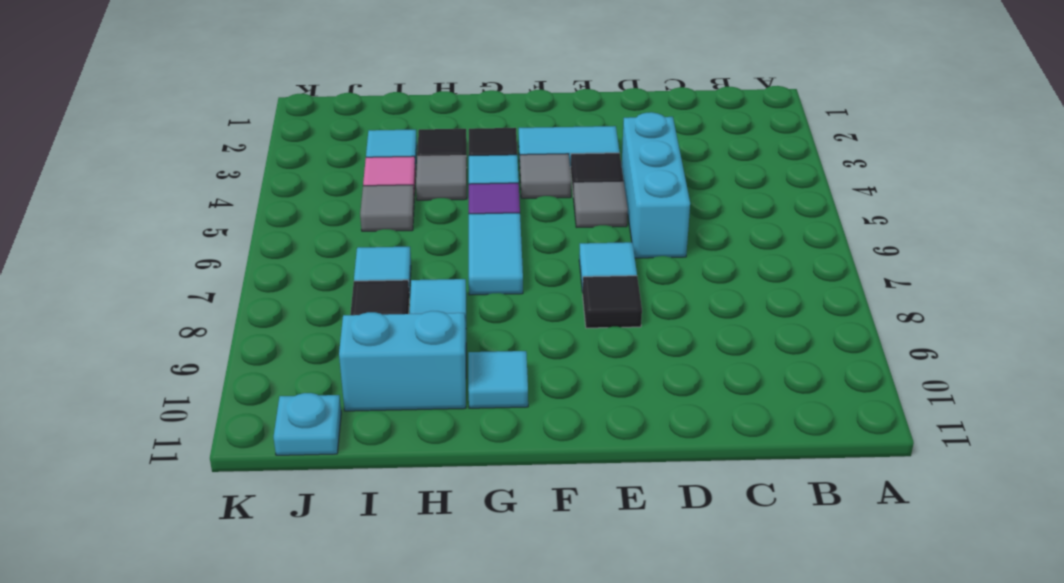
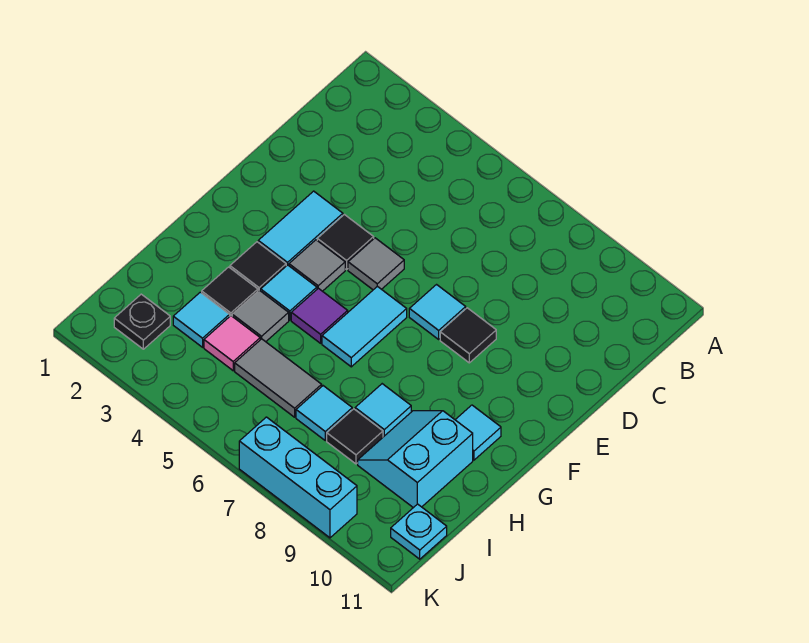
cyan 1x3 brick [622,112,690,258] -> cyan 1x3 brick moved to [239,417,357,538]
cyan 1x2 tile [469,213,523,295] -> cyan 1x2 tile turned to [322,286,407,367]
grey 1x1 tile [360,185,414,231] -> grey 1x2 tile [235,339,322,417]
none -> black 1x1 plate [114,294,170,349]

